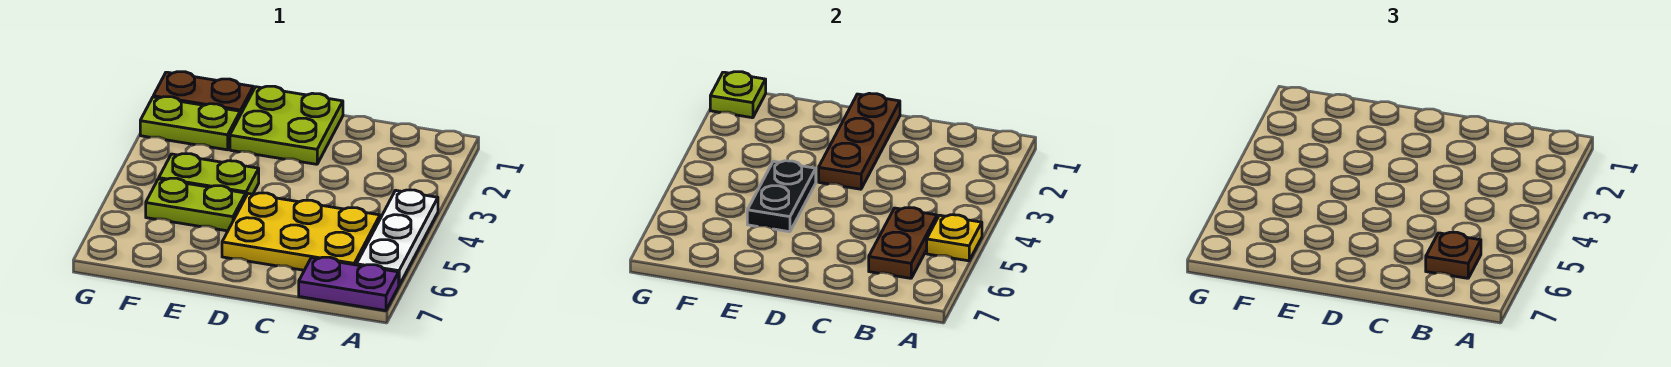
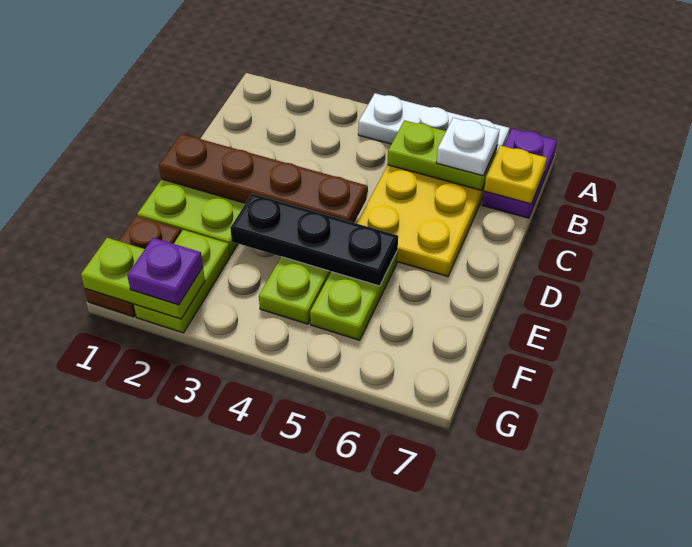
yellow 1x1 plate [927,215,982,261] -> yellow 1x1 plate moved to [484,145,547,204]
brown 1x2 plate [869,208,937,278] -> lime 1x2 plate [387,120,497,190]
brown 1x1 plate [1426,232,1481,278] -> white 1x1 plate [436,118,499,176]
brown 1x3 plate [819,93,900,189] -> brown 1x4 plate [159,134,367,223]
black 1x2 plate [747,161,816,232] -> black 1x3 plate [230,194,398,286]
lime 1x1 plate [710,72,766,118] -> lime 1x2 plate [81,238,205,319]
none -> purple 1x1 plate [127,238,203,305]

